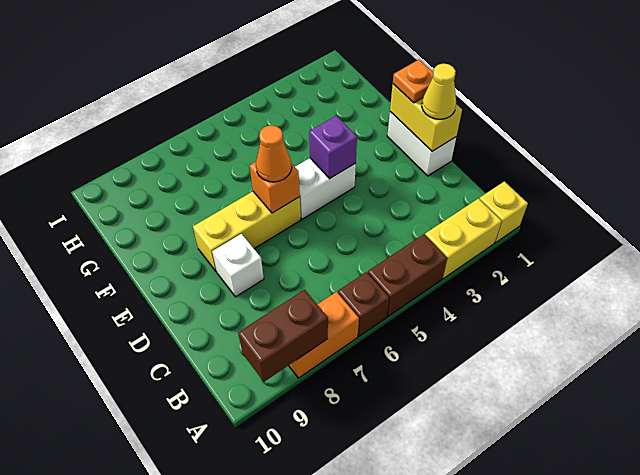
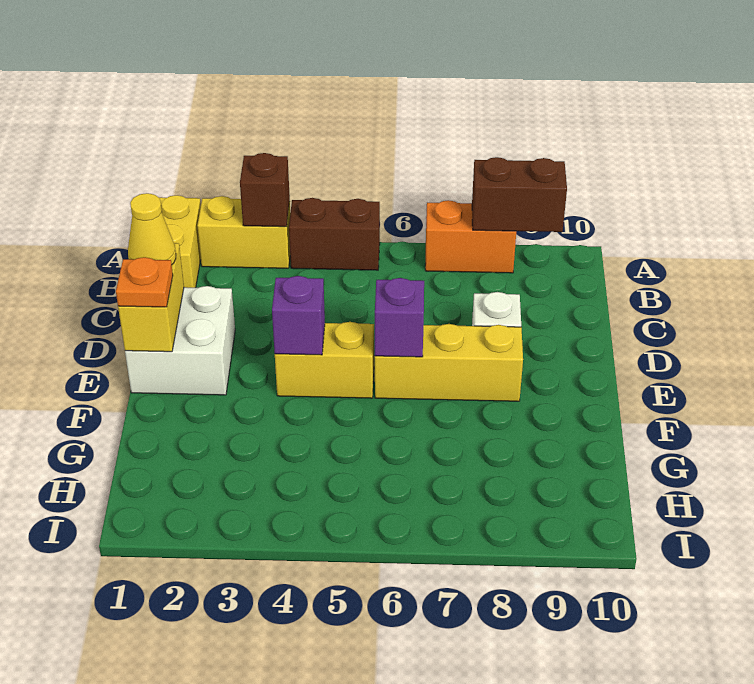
yellow 1x1 brick [479,181,528,243] -> yellow 1x2 brick [159,195,201,288]
brown 1x1 brick [338,272,389,336] -> brown 1x1 brick moved to [240,153,290,227]
white 1x2 brick [387,112,456,176] -> white 2x2 brick [125,286,235,395]
white 1x2 brick [295,158,356,219] -> yellow 1x2 brick [275,322,374,398]
orange 1x1 brick [250,162,300,213] -> purple 1x1 brick [375,278,424,357]
orange 1x1 cone [256,125,292,182] -> none

